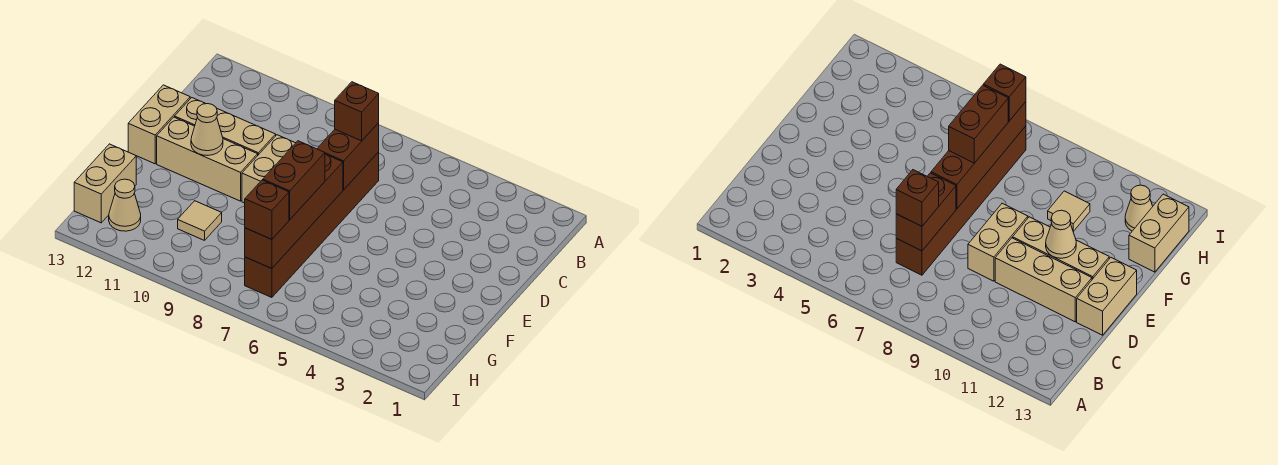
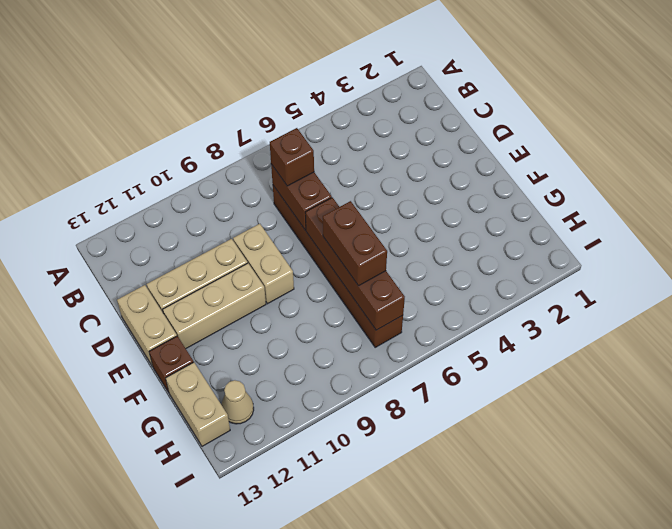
tan 1x1 cone [191,104,223,155] -> none
tan 1x1 tile [178,201,222,240] -> none
brown 1x1 brick [245,180,289,239] -> brown 1x1 brick moved to [149,336,194,392]

